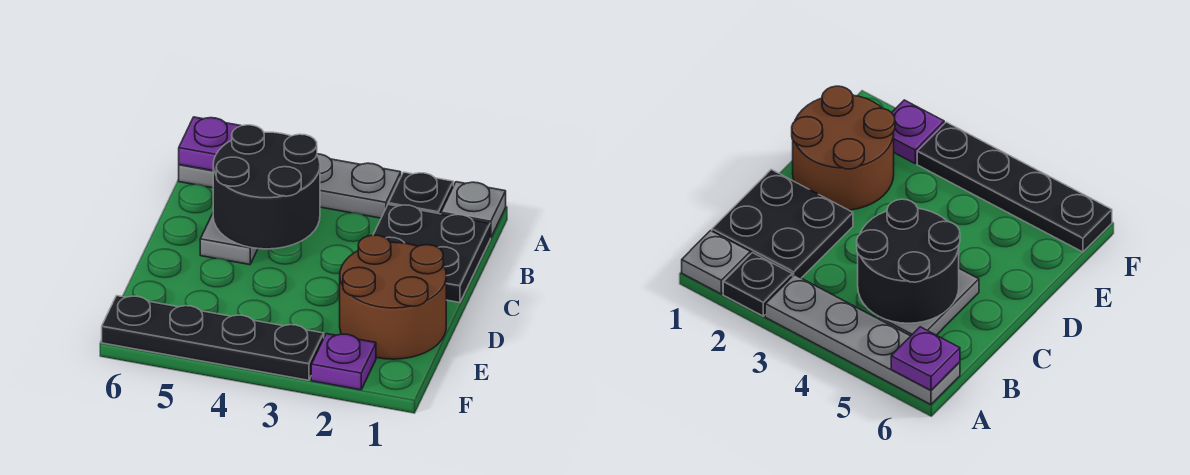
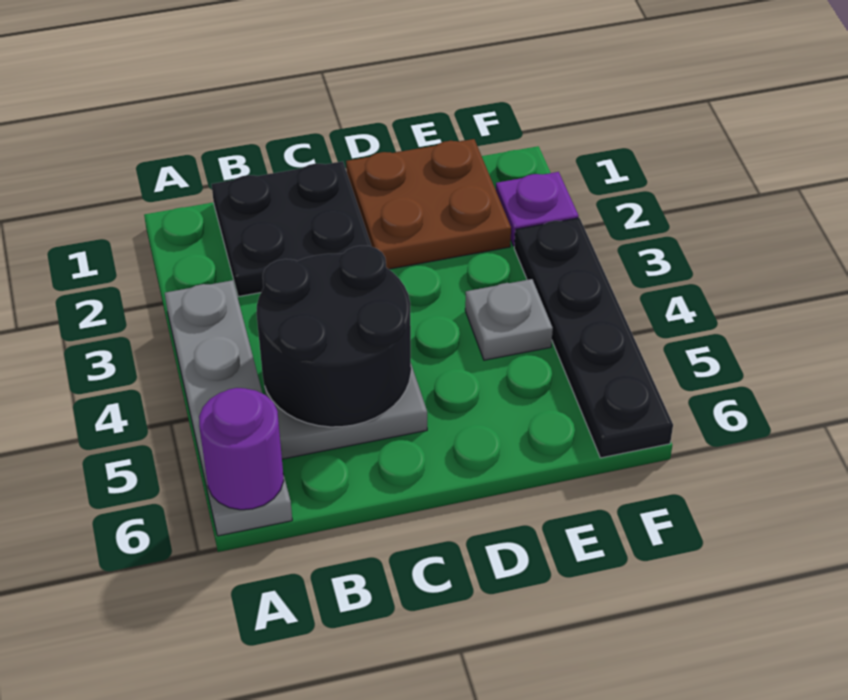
grey 1x1 plate [441,182,506,238] -> grey 1x1 plate moved to [465,279,553,360]
black 1x1 plate [389,172,453,214] -> none
purple 1x1 plate [179,117,241,171] -> purple 1x1 round brick [199,388,284,510]
brown 2x2 round brick [340,235,446,359] -> brown 2x2 plate [346,139,511,269]

